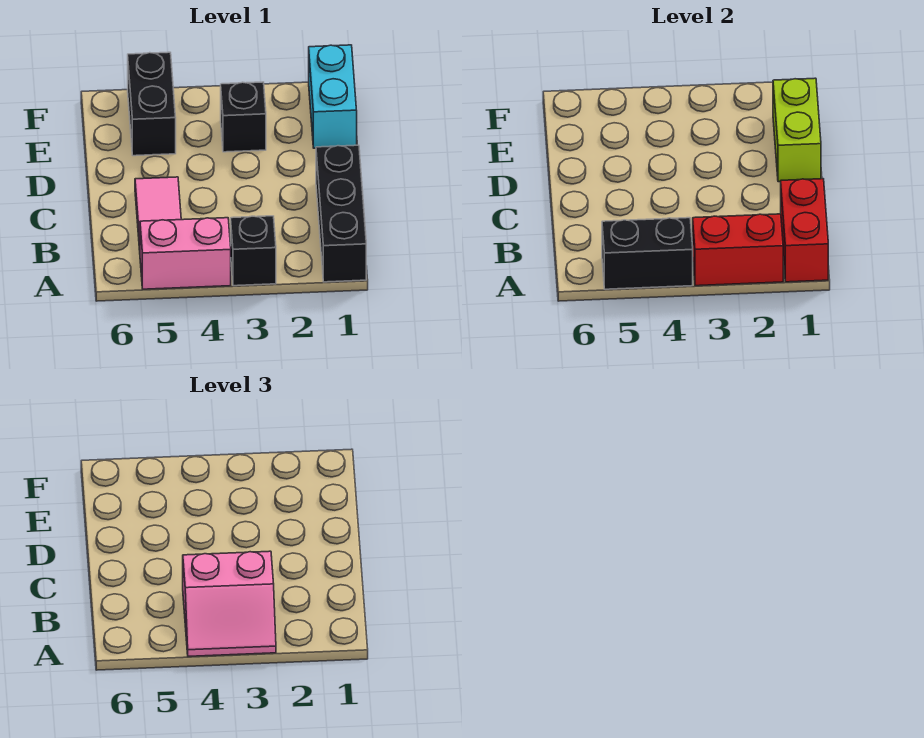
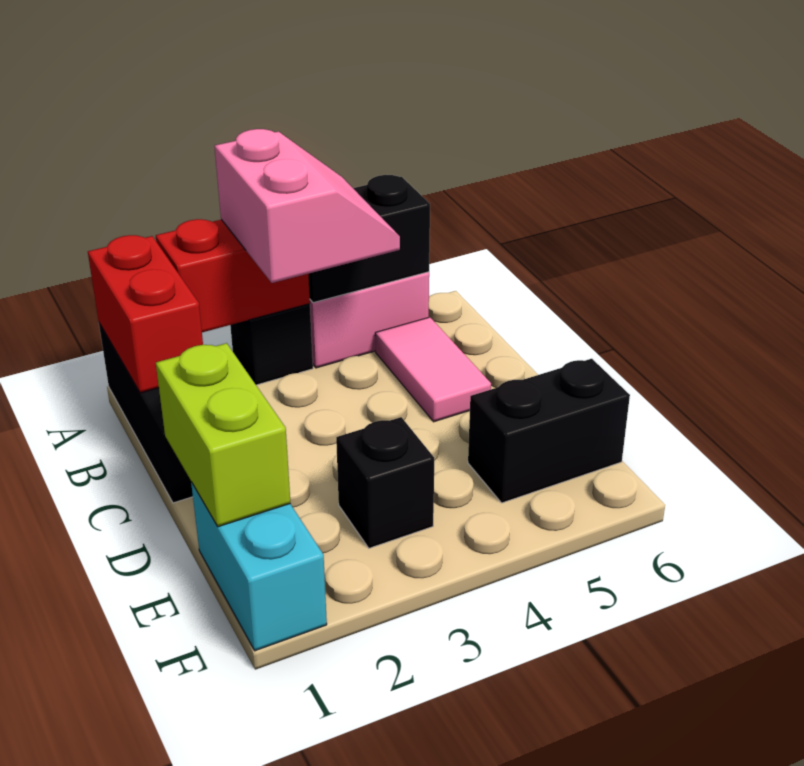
pink 2x2 slope [183,551,276,656] -> pink 2x2 slope turned to [215,129,400,283]
black 1x2 brick [128,52,176,156] -> black 1x2 brick turned to [468,359,630,503]

